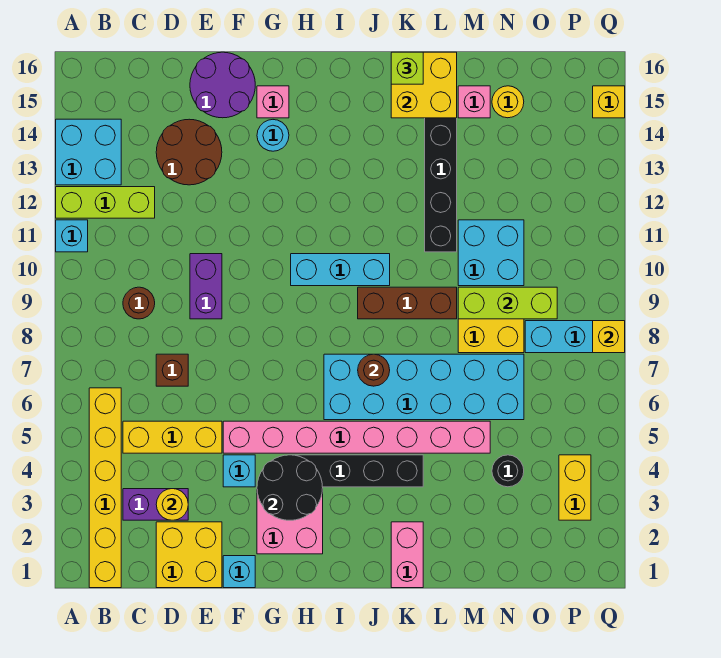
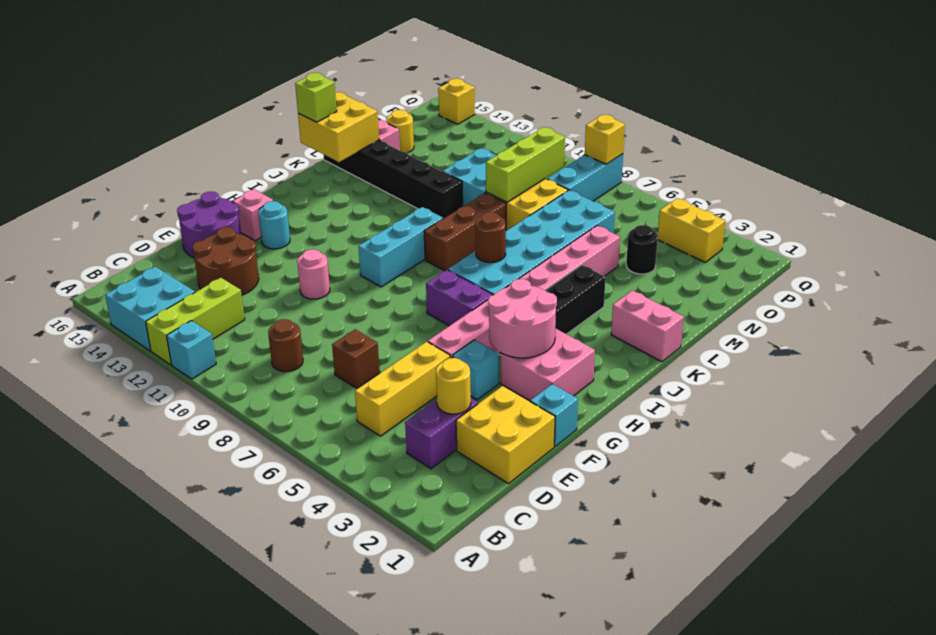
yellow 1x6 brick [89,388,121,588] -> none
purple 1x2 brick [190,254,222,319] -> purple 1x2 brick moved to [426,270,493,326]
none -> pink 1x1 round brick [297,249,330,299]
black 2x2 round brick [257,455,323,520] -> pink 2x2 round brick [488,279,557,358]

